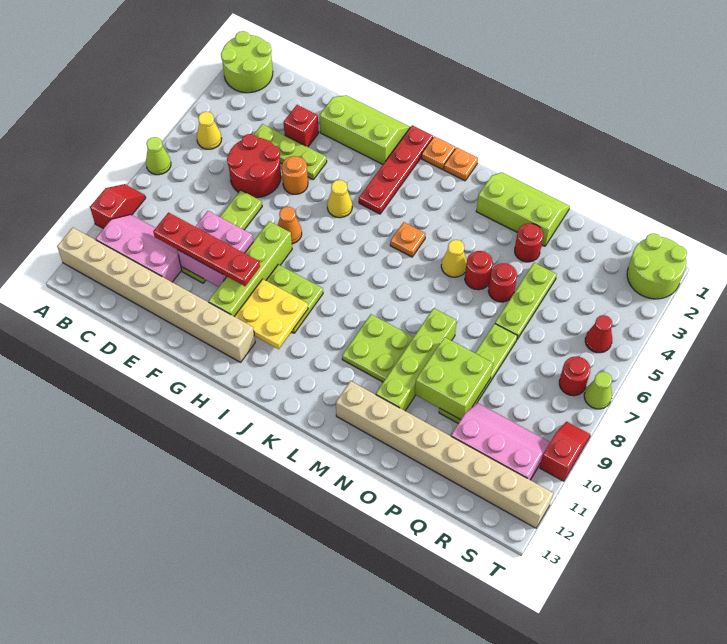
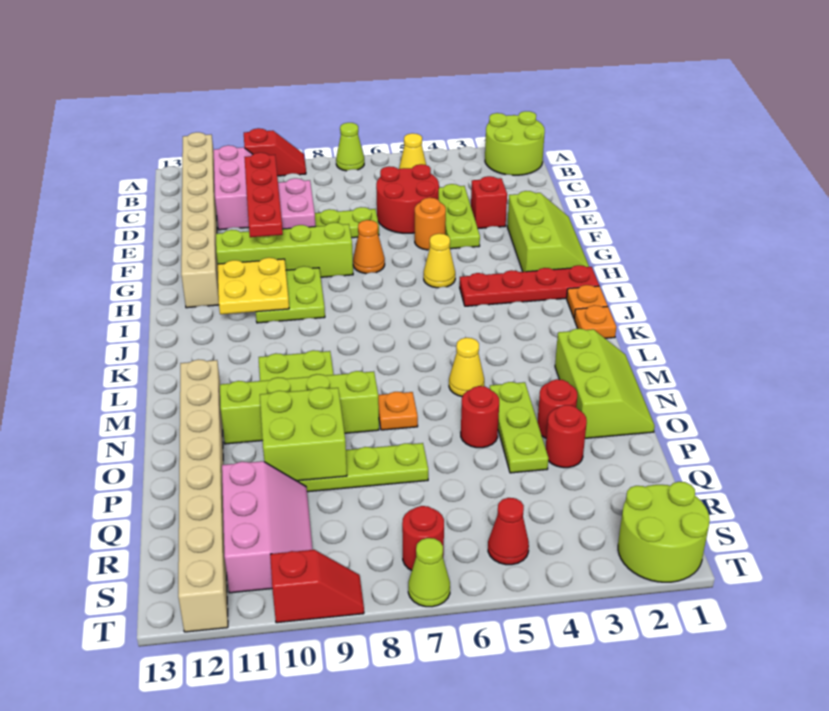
orange 1x1 plate [390,222,425,257] -> orange 1x1 plate moved to [378,392,418,430]
red 1x1 round brick [465,251,493,290] -> red 1x1 round brick moved to [546,405,587,468]
lime 1x3 plate [495,263,557,339] -> lime 1x3 plate turned to [490,382,549,473]

